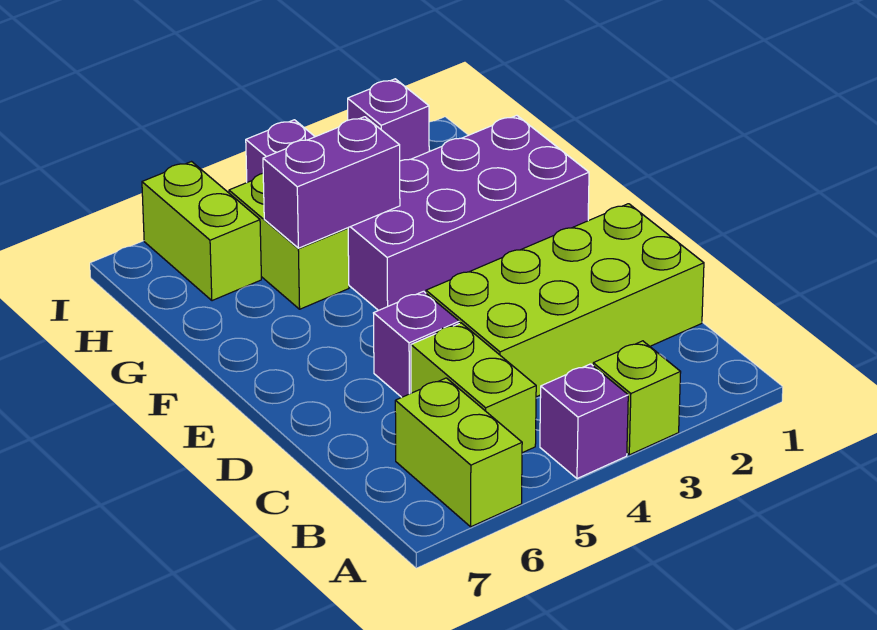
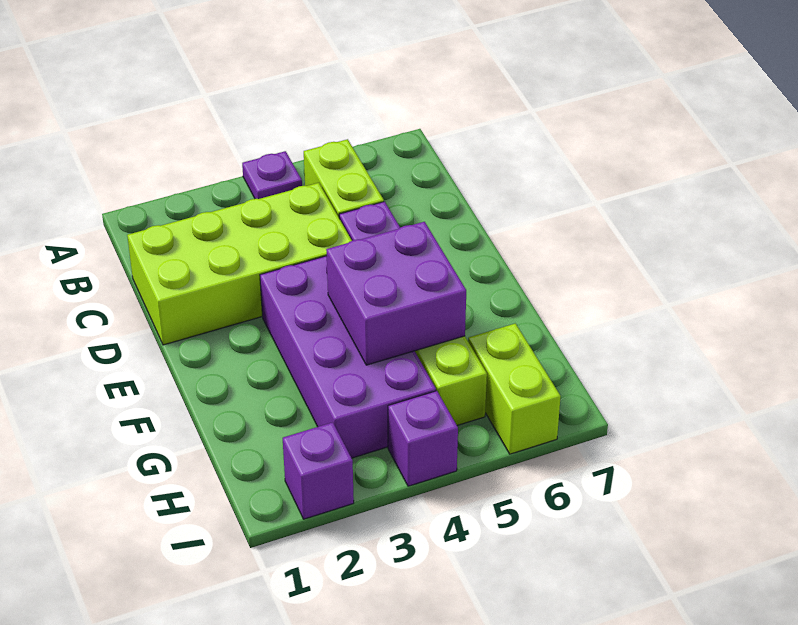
lime 1x1 brick [593,341,681,455] -> none
purple 1x1 brick [540,364,628,479] -> purple 1x1 plate [242,151,302,199]
lime 1x2 brick [395,378,522,527] -> none
purple 2x4 brick [348,115,589,311] -> purple 2x4 brick turned to [260,256,436,458]
purple 1x2 brick [263,117,400,248] -> purple 2x2 brick [326,222,466,365]

